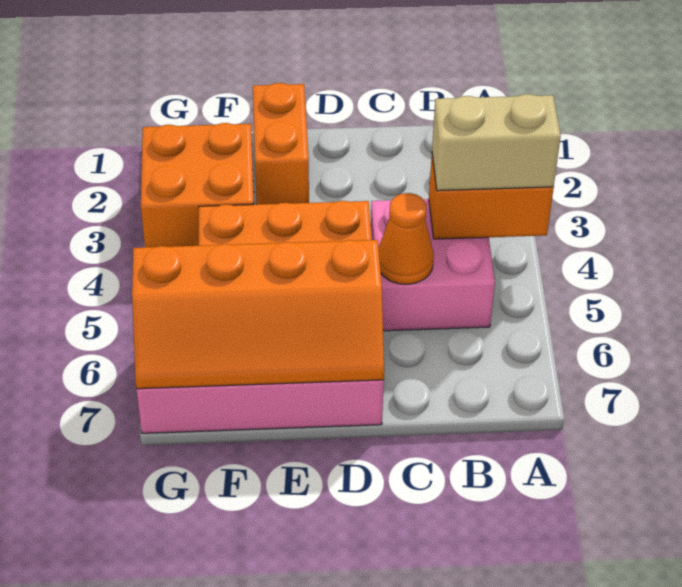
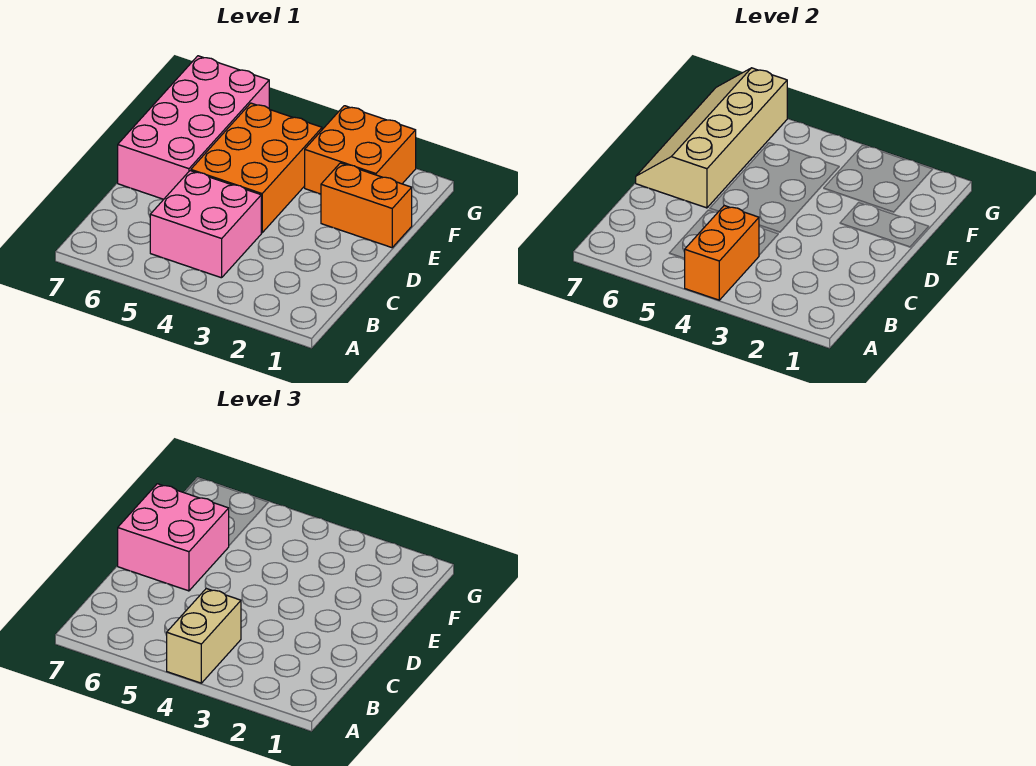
orange 1x1 cone [379,193,434,284] -> none
orange 2x4 slope [132,240,384,389] -> tan 2x4 slope [636,68,787,208]
none -> pink 2x2 brick [118,484,229,591]

